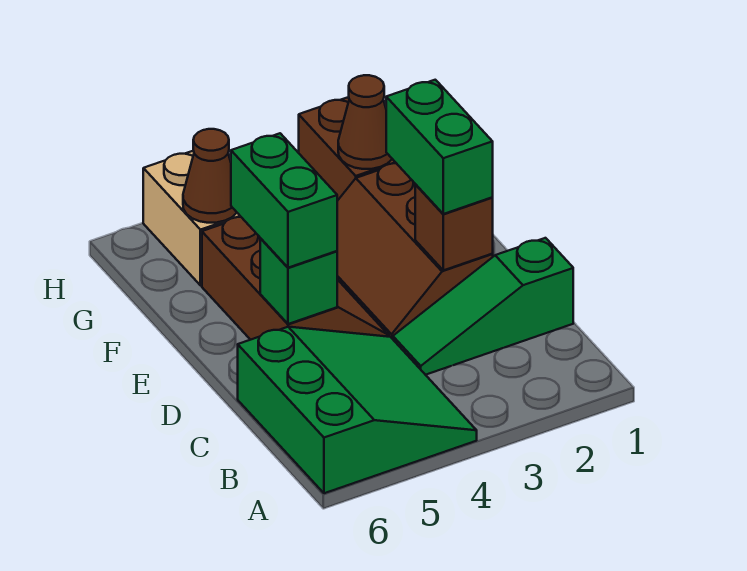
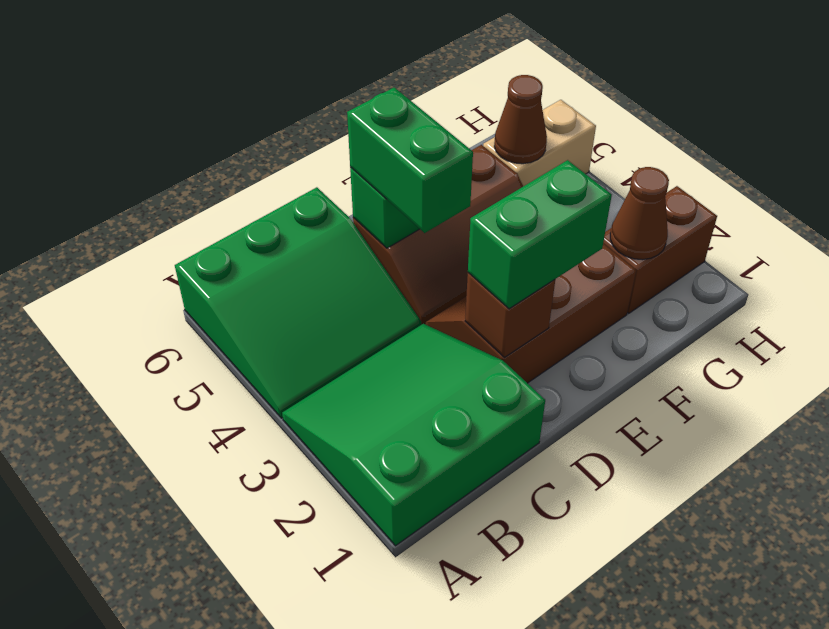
green 1x3 slope [393,238,573,375] -> green 3x3 slope [282,324,545,546]
green 1x2 brick [231,133,337,268] -> green 1x2 brick turned to [347,87,473,233]

